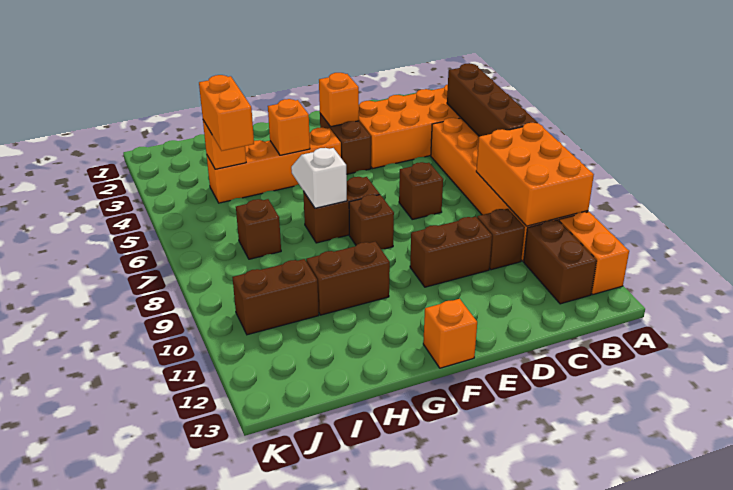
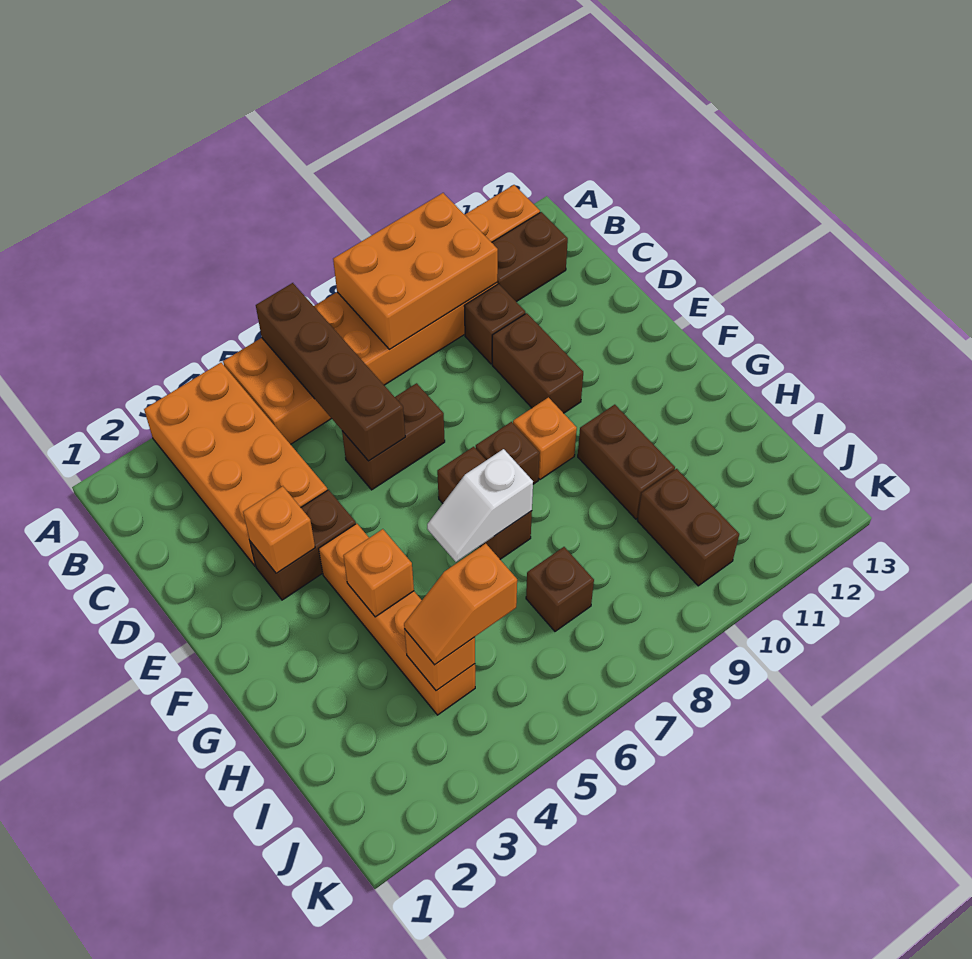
brown 1x4 brick [447,63,538,136] -> brown 1x4 brick turned to [256,283,405,461]
brown 1x1 brick [399,162,443,219] -> brown 1x2 brick [342,383,445,490]
orange 1x1 brick [423,299,477,368] -> orange 1x1 brick moved to [513,397,577,479]
orange 1x2 brick [199,75,254,151] -> orange 1x2 slope [404,544,517,665]

